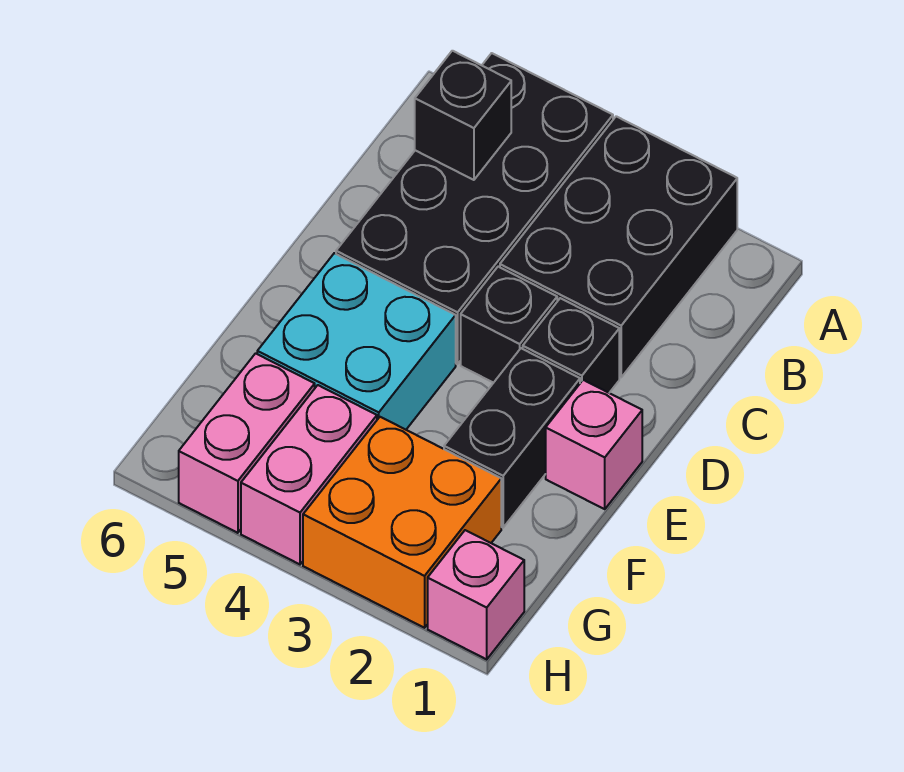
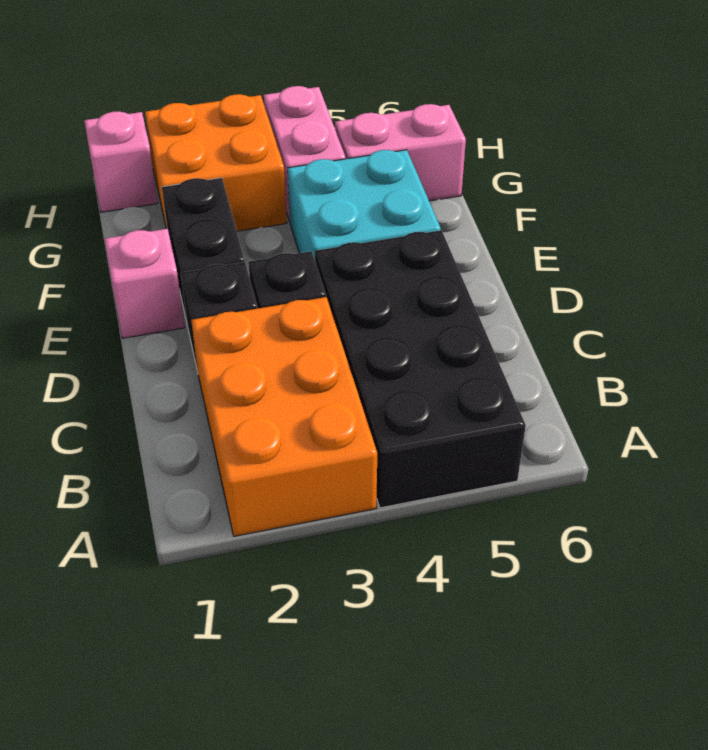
black 2x3 brick [500,116,737,377] -> orange 2x3 brick [191,297,377,536]
black 1x1 brick [415,51,511,180] -> none
pink 1x2 brick [179,353,315,533] -> pink 1x2 brick turned to [335,104,466,201]

